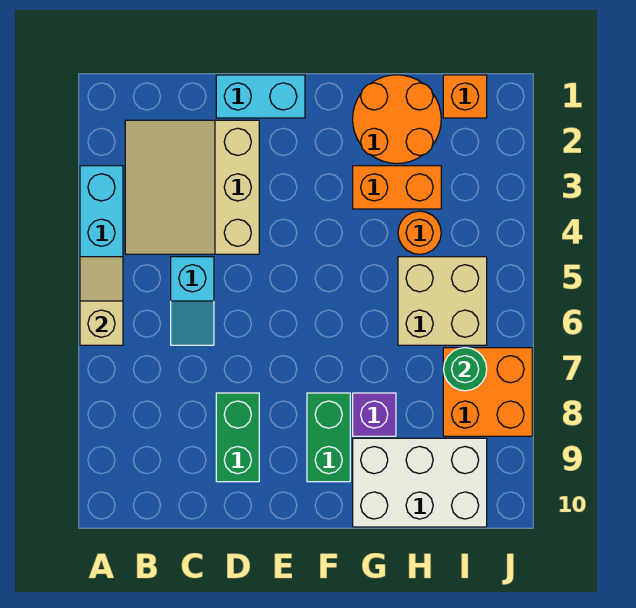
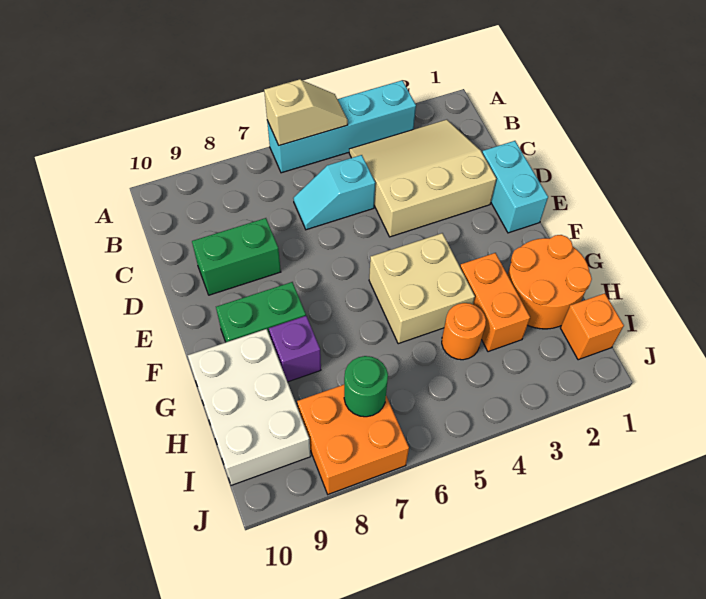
tan 2x2 brick [398,257,487,345] -> tan 2x2 brick moved to [369,233,475,344]

